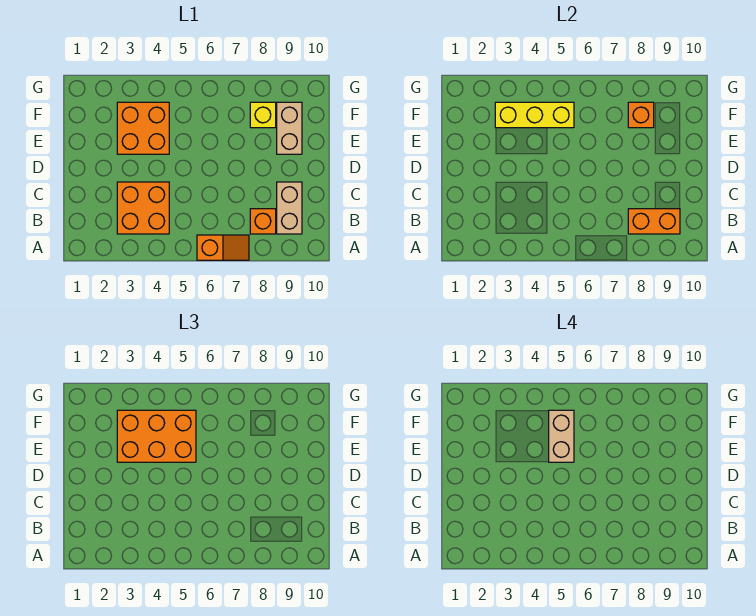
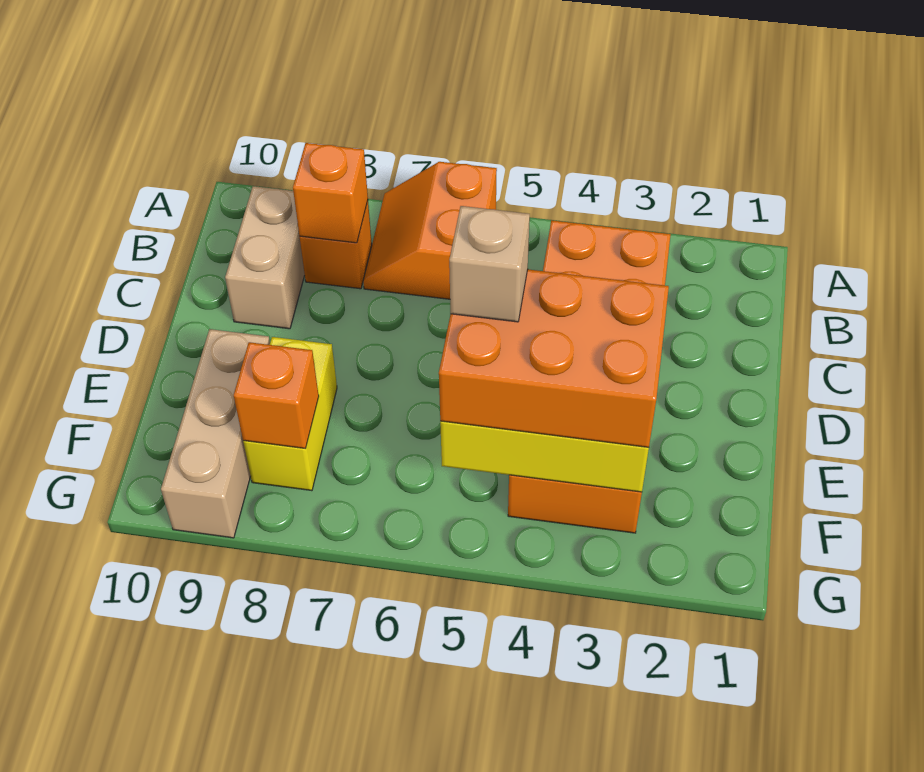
orange 1x2 slope [197,235,249,260] -> orange 2x2 slope [363,162,497,299]
orange 1x2 brick [628,209,680,234] -> orange 1x1 brick [293,143,368,243]
tan 1x2 brick [549,410,574,462] -> tan 1x1 brick [449,206,530,322]
tan 1x2 brick [277,102,302,154] -> tan 1x3 brick [161,329,270,538]
yellow 1x1 brick [250,102,276,128] -> yellow 1x2 brick [243,337,337,491]

